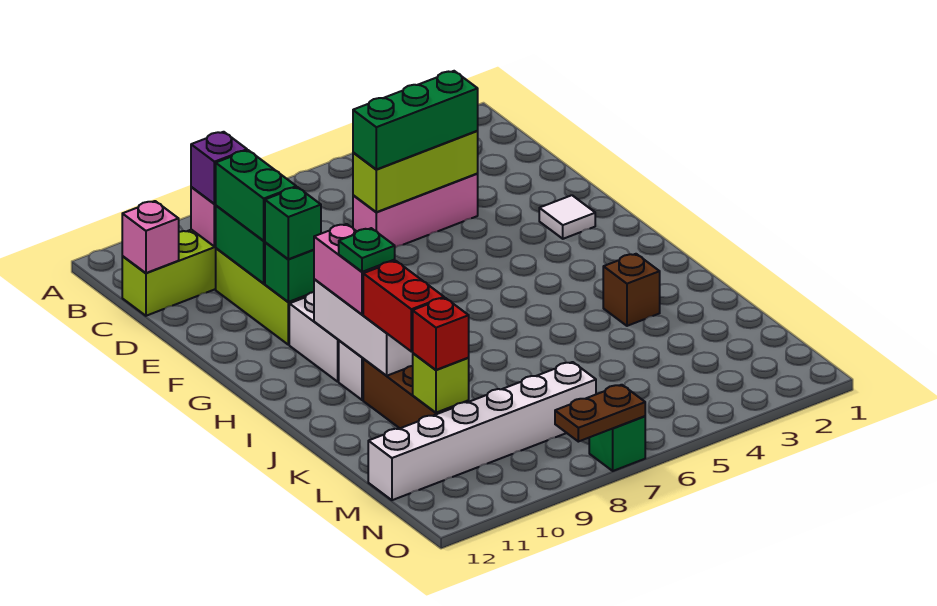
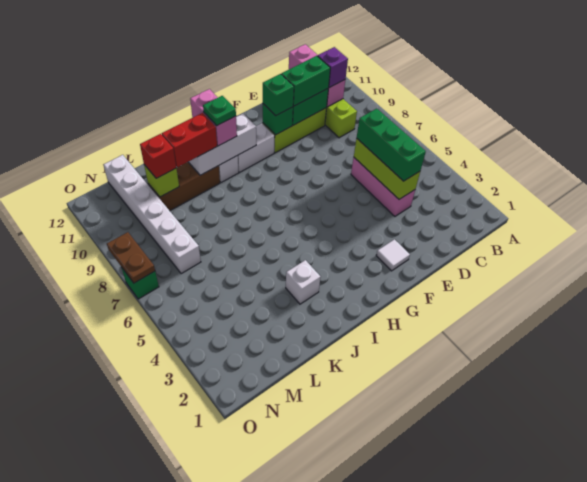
pink 1x2 brick [314,224,395,315] -> pink 1x2 brick turned to [190,89,237,146]
brown 1x1 brick [603,254,660,326] -> white 1x1 brick [286,260,320,304]

